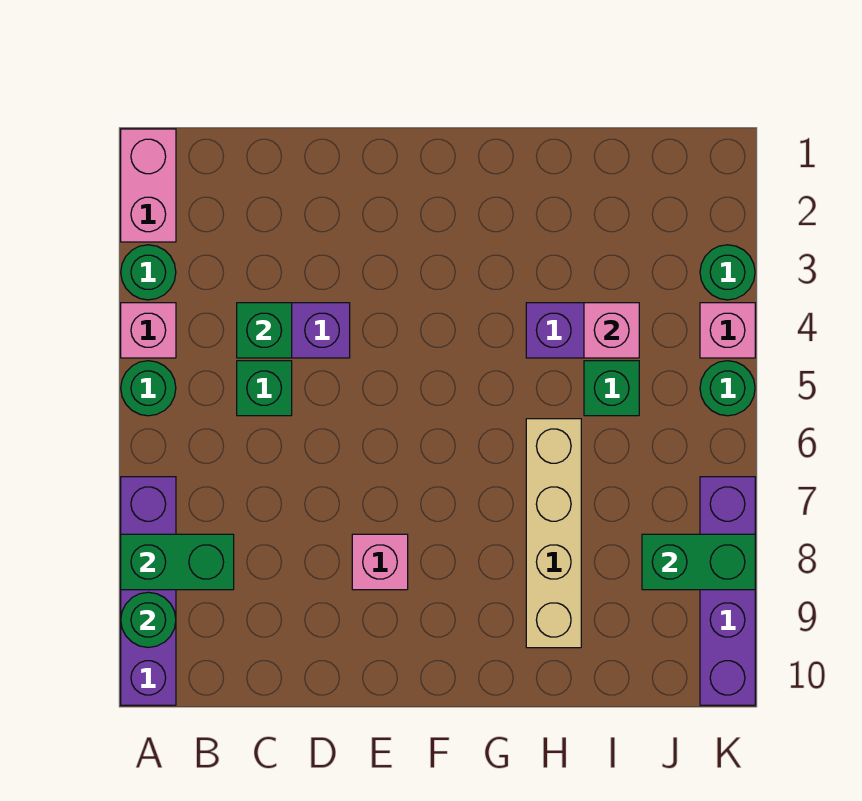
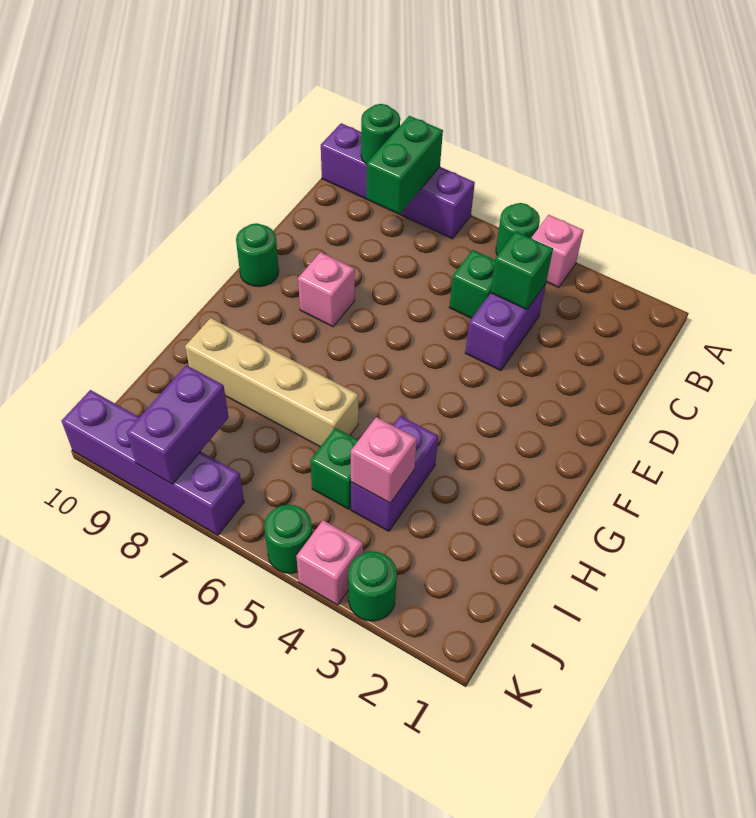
pink 1x2 brick [121,129,176,242] -> none
green 1x1 round brick [121,245,176,300] -> green 1x1 round brick moved to [236,223,279,287]
green 1x2 brick [642,534,755,590] -> purple 1x2 brick [127,365,229,484]

